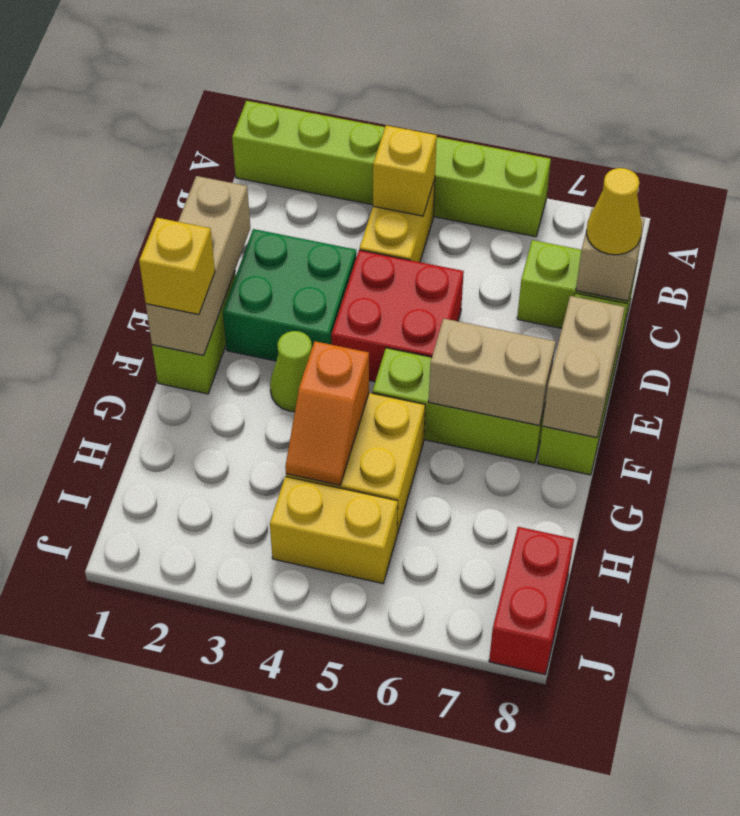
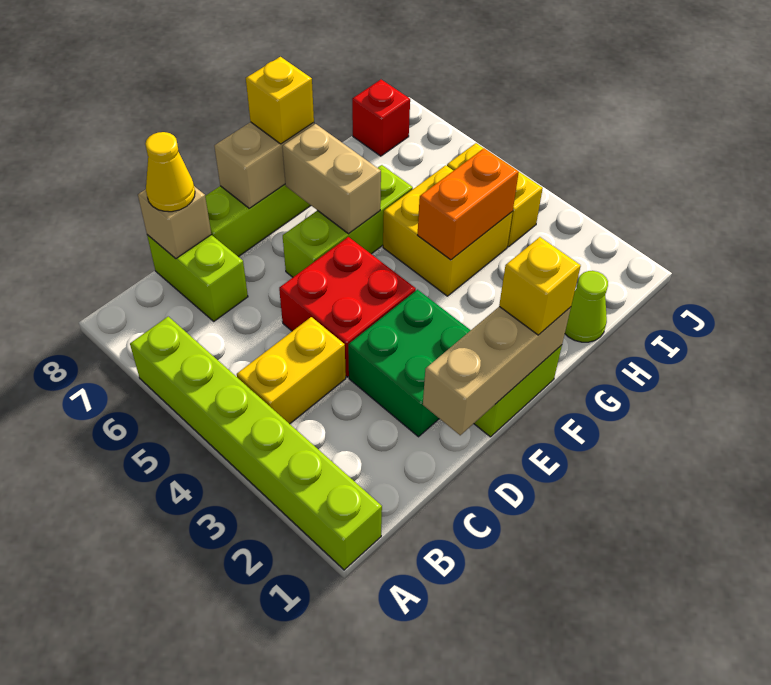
yellow 1x1 brick [373,125,437,216] -> yellow 1x1 brick moved to [246,57,314,144]
lime 1x1 cone [270,331,312,412] -> lime 1x1 cone moved to [565,271,608,342]
lime 1x3 brick [372,348,545,463] -> lime 1x3 brick turned to [283,165,413,277]
orange 1x2 slope [285,341,369,485] -> orange 1x2 brick [418,148,519,260]
red 1x2 brick [489,527,574,674] -> red 1x1 brick [352,80,410,156]

